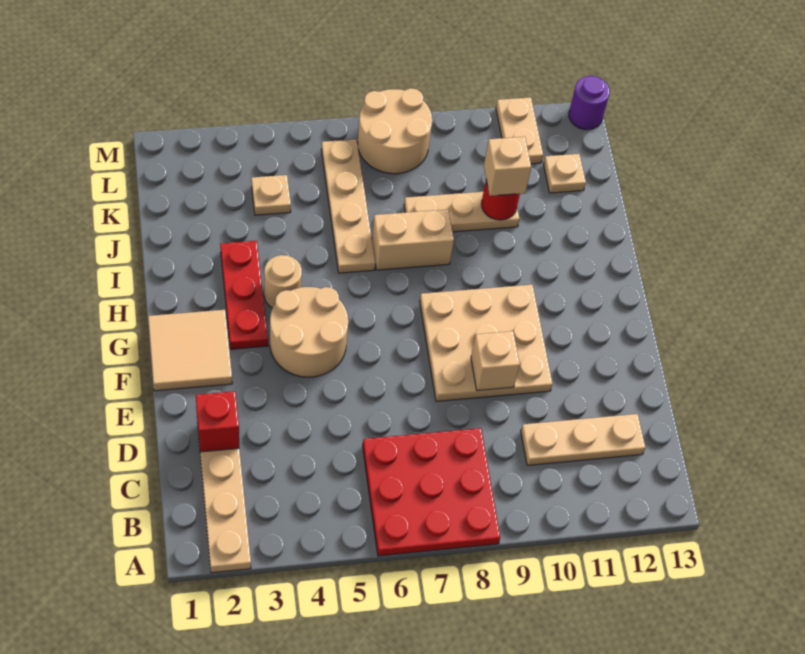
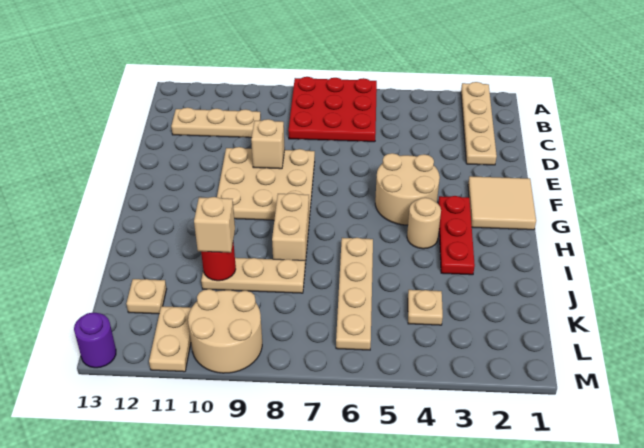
red 1x1 brick [196,391,239,452] -> none
tan 1x2 brick [372,209,454,270] -> tan 1x2 brick turned to [272,193,309,265]
tan 2x2 round brick [357,88,432,174] -> tan 2x2 round brick moved to [188,289,262,373]

